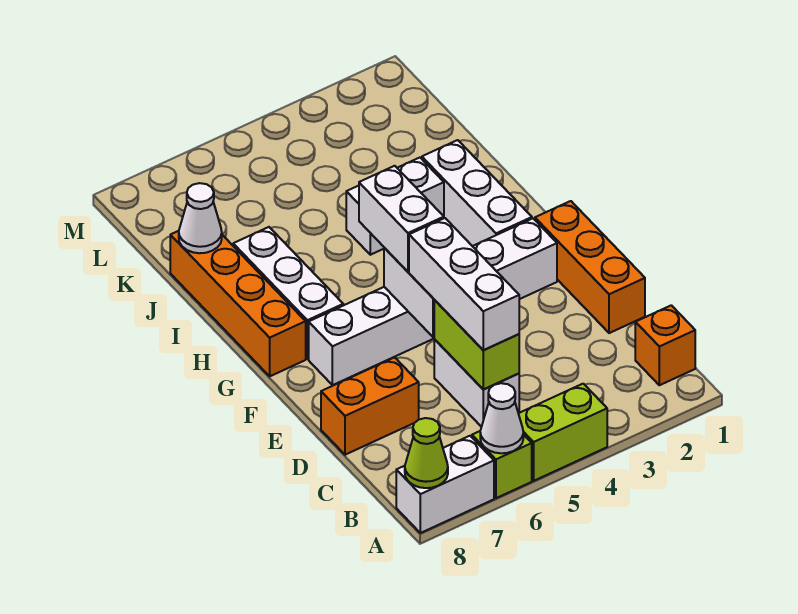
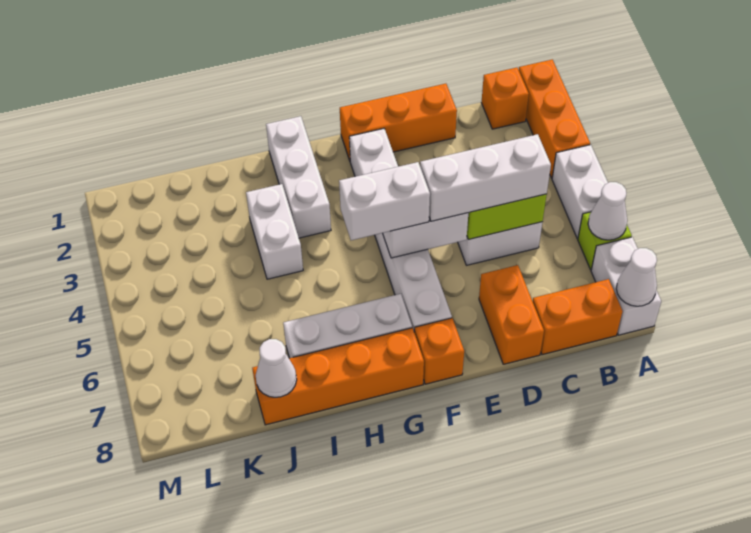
none -> orange 1x3 brick [519,60,590,178]
lime 1x2 brick [518,384,607,481] -> white 1x2 brick [552,145,608,239]
lime 1x1 cone [405,418,448,488] -> white 1x1 cone [616,248,657,306]
none -> orange 1x2 brick [533,279,623,355]
none -> orange 1x1 brick [414,318,464,384]
white 1x3 brick [422,140,532,246] -> white 1x3 brick turned to [266,116,331,238]

